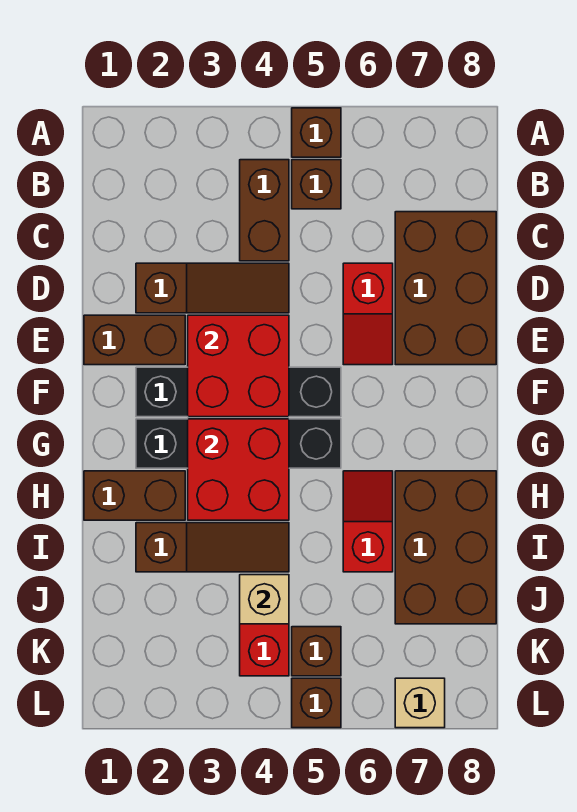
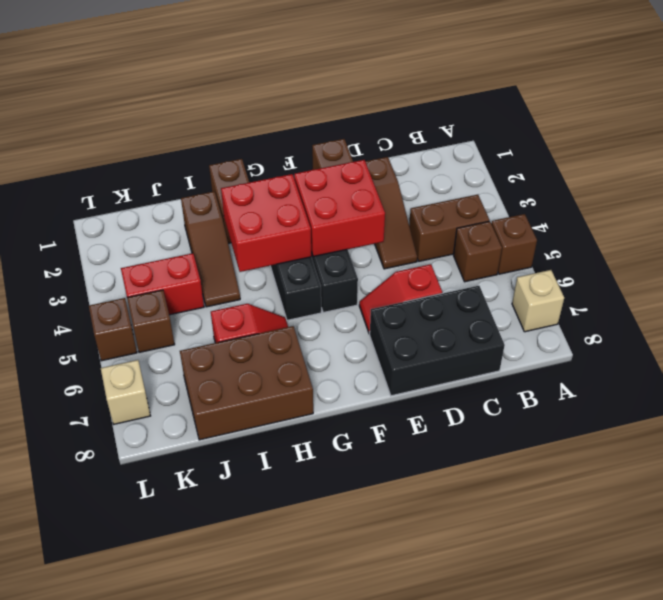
brown 2x3 brick [395,212,496,365] -> black 2x3 brick [370,286,505,396]
tan 1x1 brick [240,575,289,624] -> tan 1x1 brick moved to [512,270,564,332]

